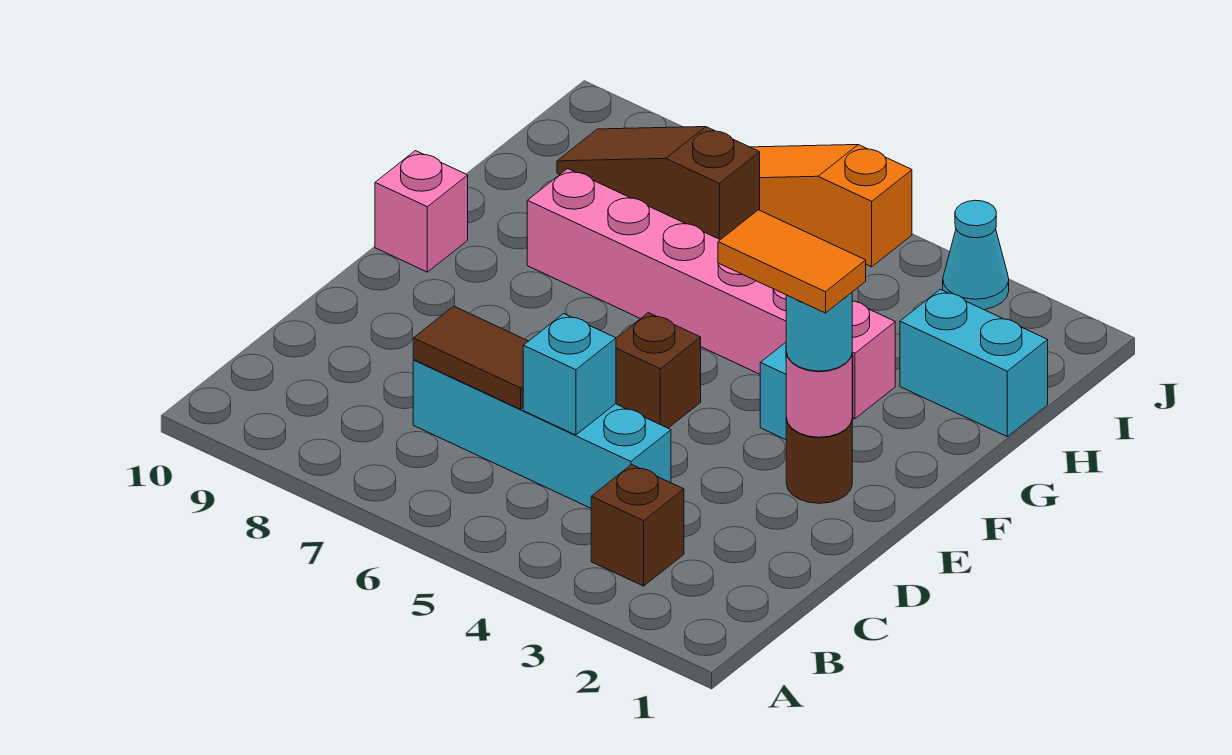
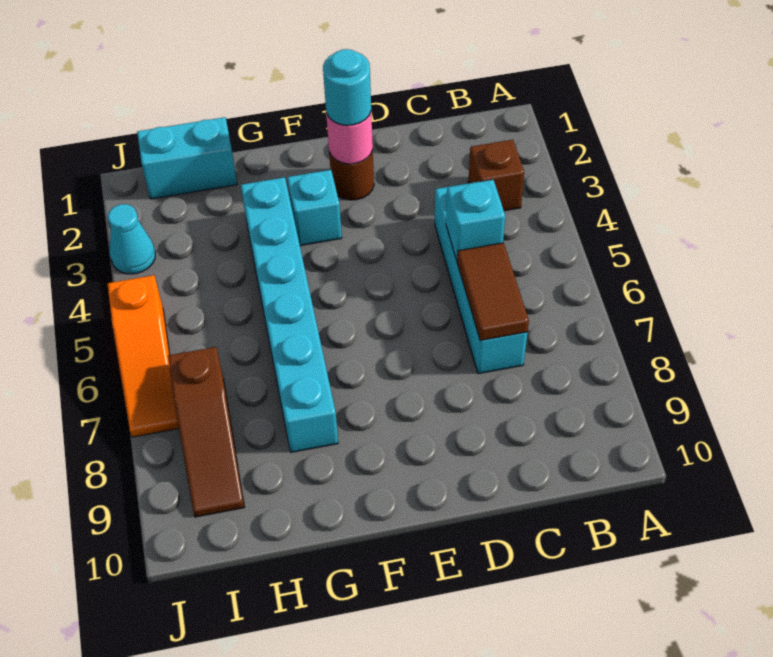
orange 1x2 tile [718,210,866,313] -> none
brown 1x1 brick [616,313,701,428] -> none
pink 1x1 brick [375,151,468,272] -> none
pink 1x6 brick [527,169,895,419] -> cyan 1x6 brick [241,177,338,452]
cyan 1x2 brick [900,289,1048,436] -> cyan 1x2 brick turned to [137,117,237,199]

